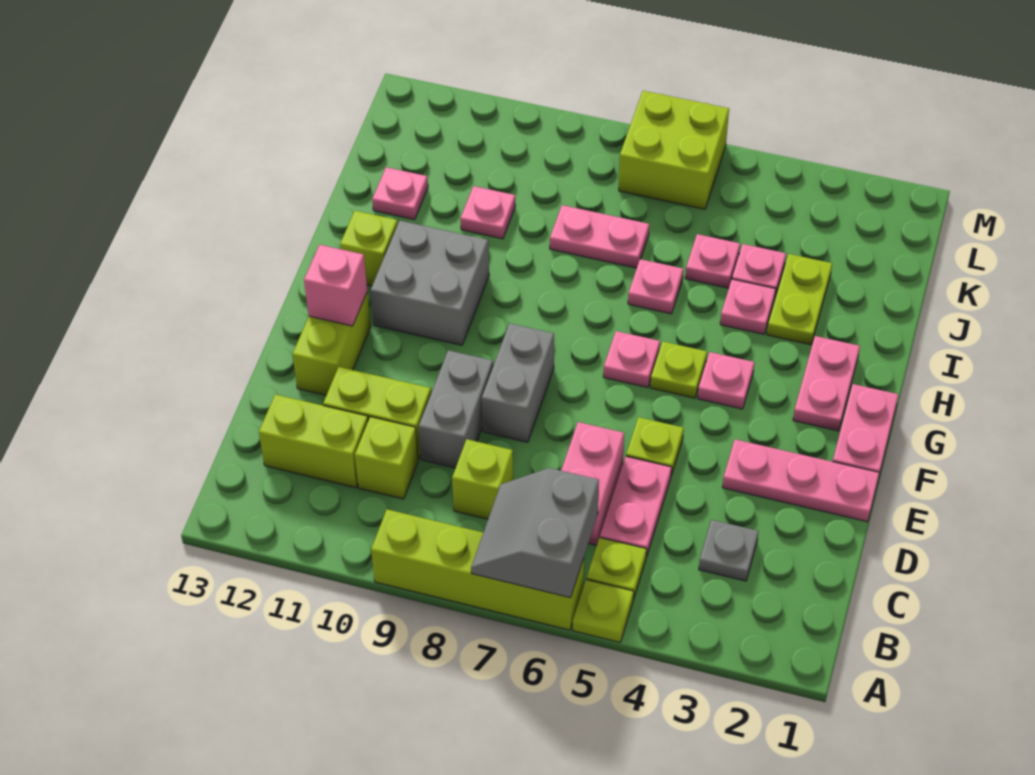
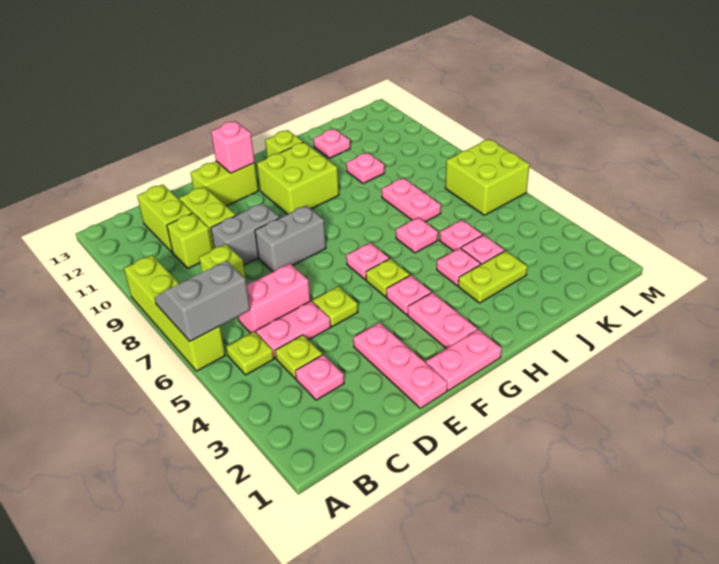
lime 1x1 plate [573,580,634,642] -> lime 1x1 plate moved to [275,335,322,379]
grey 1x1 plate [699,520,759,581] -> pink 1x1 plate [295,355,344,400]
pink 1x2 plate [793,336,860,431] -> pink 1x2 plate turned to [408,292,477,349]
grey 2x2 brick [370,221,489,345] -> lime 2x2 brick [257,142,339,214]

